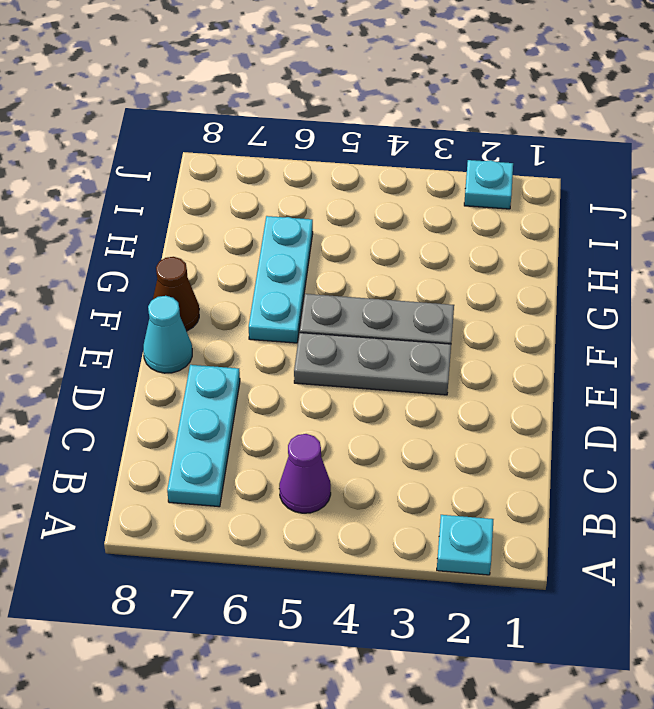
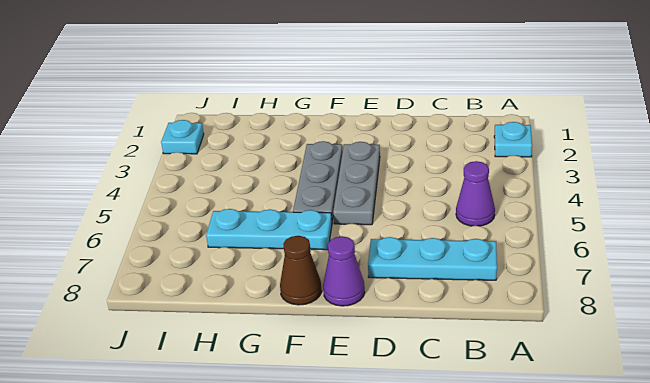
cyan 1x1 cone [143,296,192,373] -> purple 1x1 cone [323,236,365,306]

